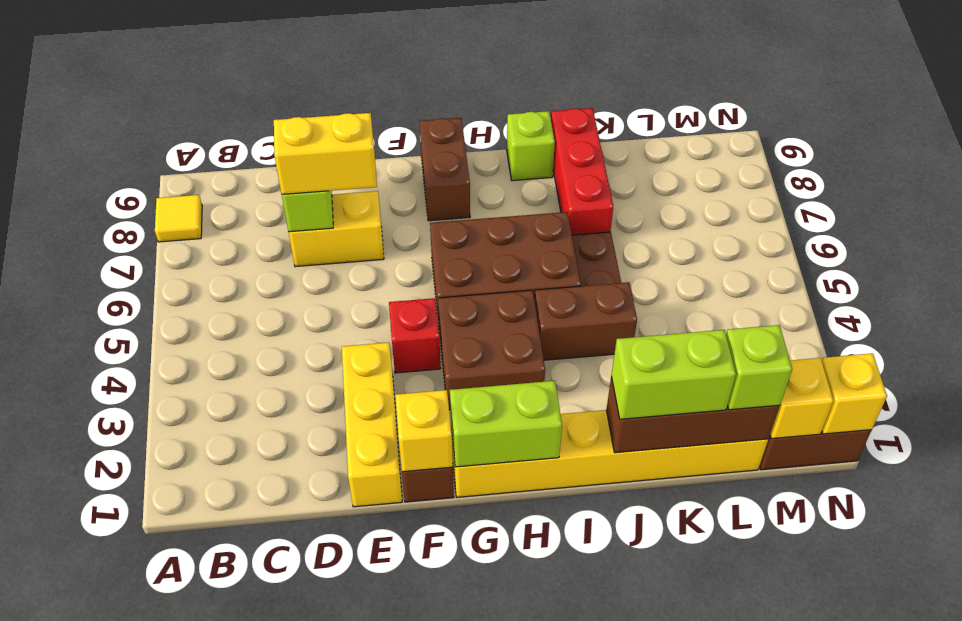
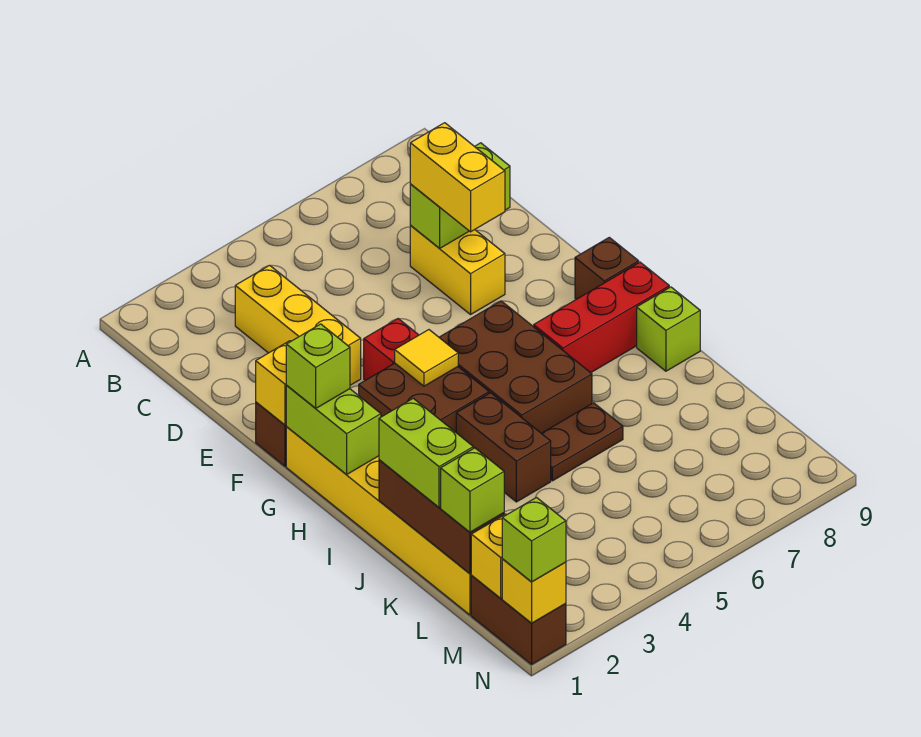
yellow 1x1 tile [155,195,202,242] -> yellow 1x1 tile moved to [395,330,458,386]
yellow 1x3 brick [342,343,402,507] -> yellow 1x3 brick turned to [235,265,361,385]
none -> lime 1x1 brick [286,324,350,408]
brown 1x2 brick [420,118,470,221] -> brown 1x1 brick [575,237,639,299]
red 1x3 brick [551,108,613,235] -> red 1x3 brick moved to [534,262,669,373]
none -> lime 1x1 brick [502,498,566,582]

